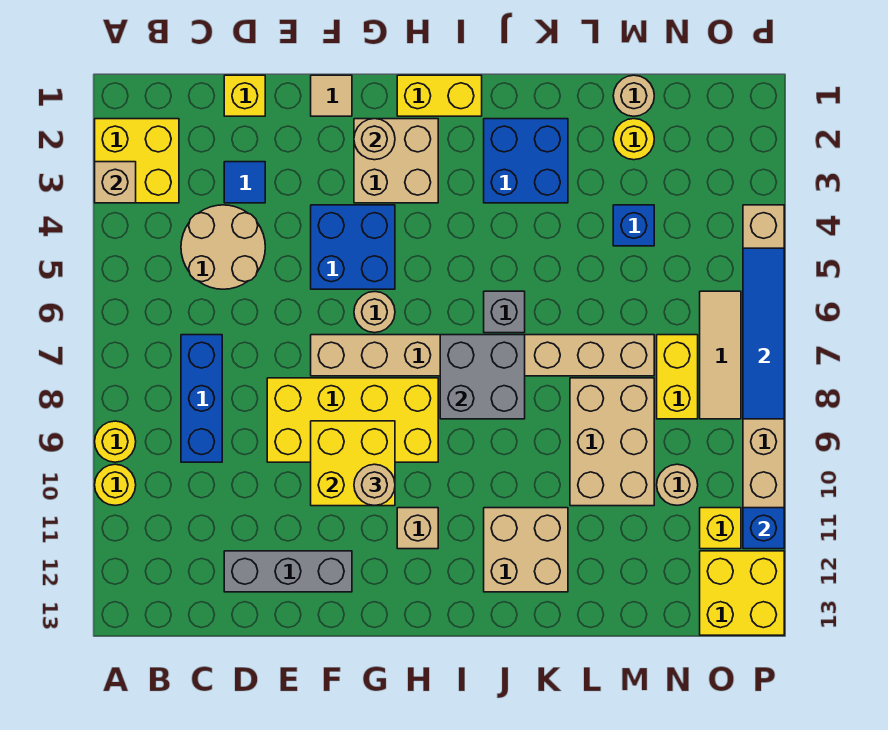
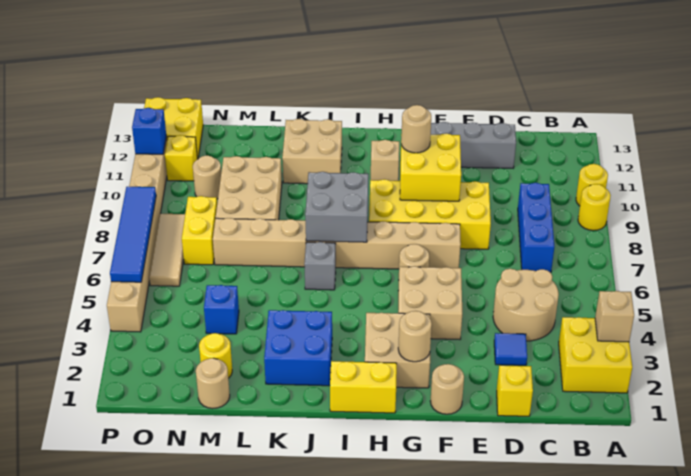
tan 1x1 tile [311,75,352,116] -> tan 1x1 round brick [430,364,464,414]
blue 2x2 brick [311,205,395,289] -> tan 2x2 brick [398,266,462,339]

